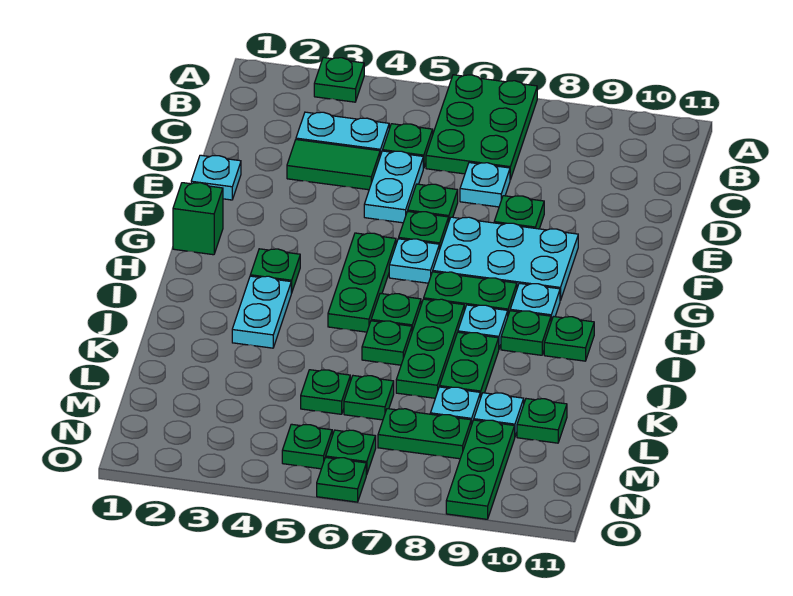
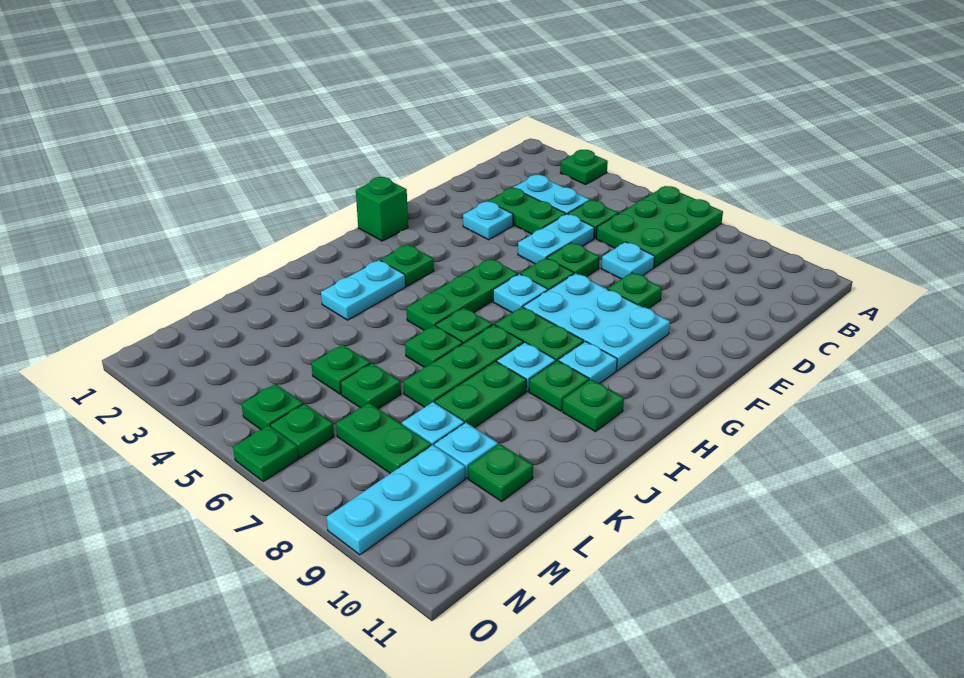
green 1x2 tile [287,140,380,190] -> green 1x2 plate [489,188,566,234]
cyan 1x1 plate [191,155,241,200] -> cyan 1x1 plate moved to [463,201,513,240]
green 1x3 plate [446,420,515,519] -> cyan 1x3 plate [326,445,465,555]

